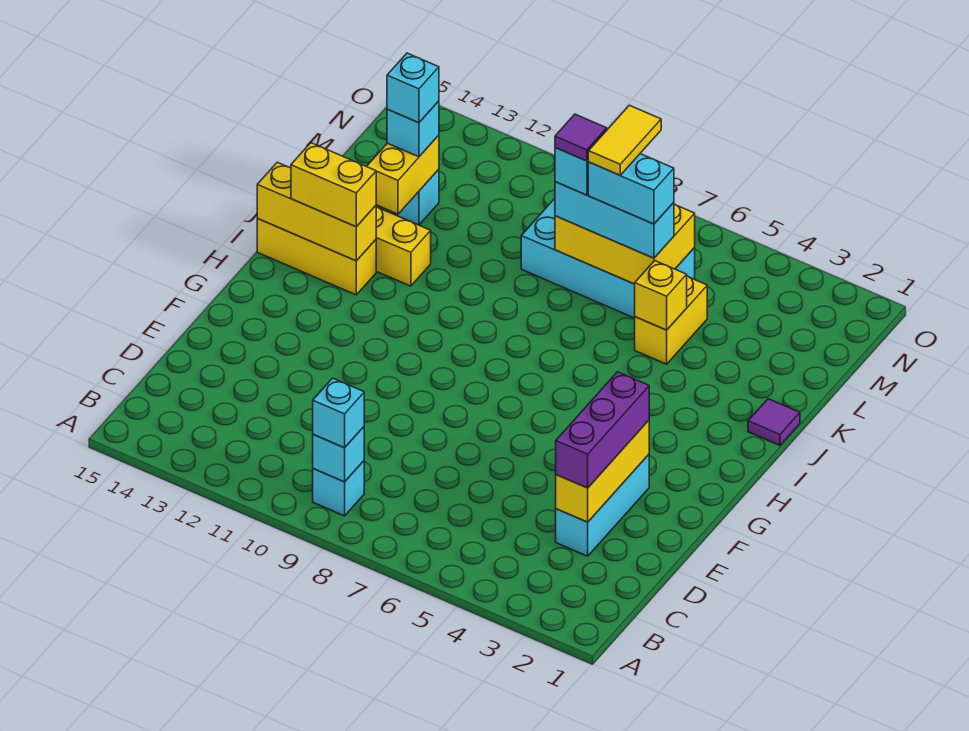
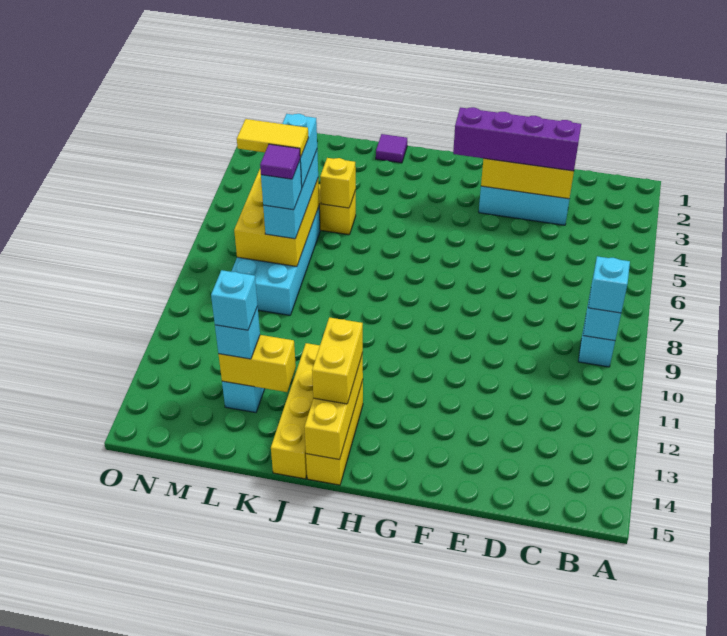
purple 1x3 brick [556,372,649,488] -> purple 1x4 brick [453,107,581,171]

